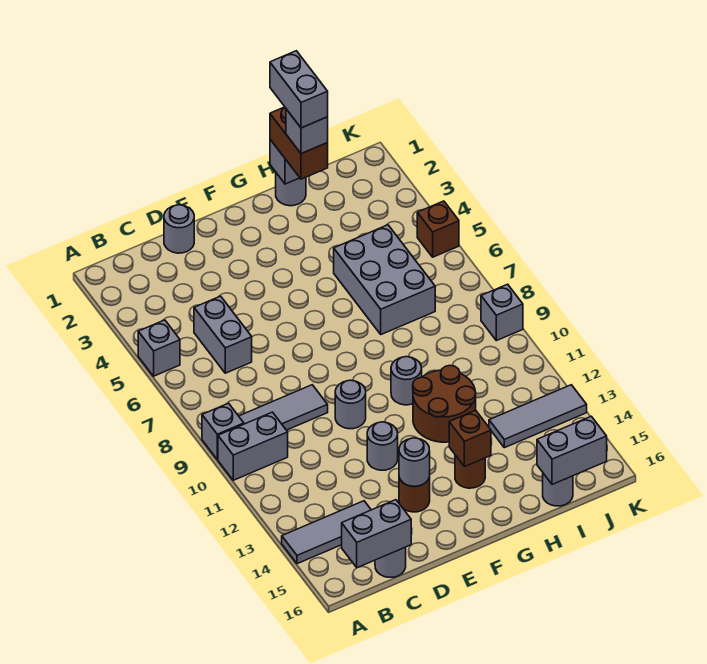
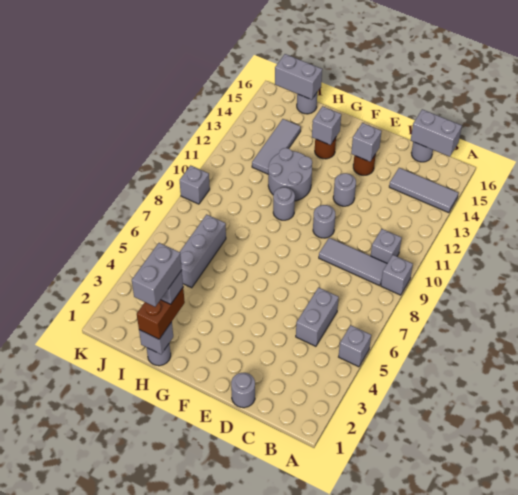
grey 1x2 brick [218,412,288,480] -> grey 1x1 brick [371,229,402,263]
grey 1x1 round brick [399,438,430,486] -> grey 1x1 brick [351,123,382,162]
brown 2x2 round brick [413,365,476,442] -> grey 2x2 round brick [268,148,312,201]
brown 1x1 brick [449,410,491,467] -> grey 1x1 brick [312,106,341,145]
grey 2x3 brick [334,225,435,334] -> grey 1x3 brick [180,214,226,288]
grey 1x3 tile [489,385,587,448] -> grey 1x3 tile turned to [252,119,301,174]
brown 1x1 brick [417,201,459,257] -> none

